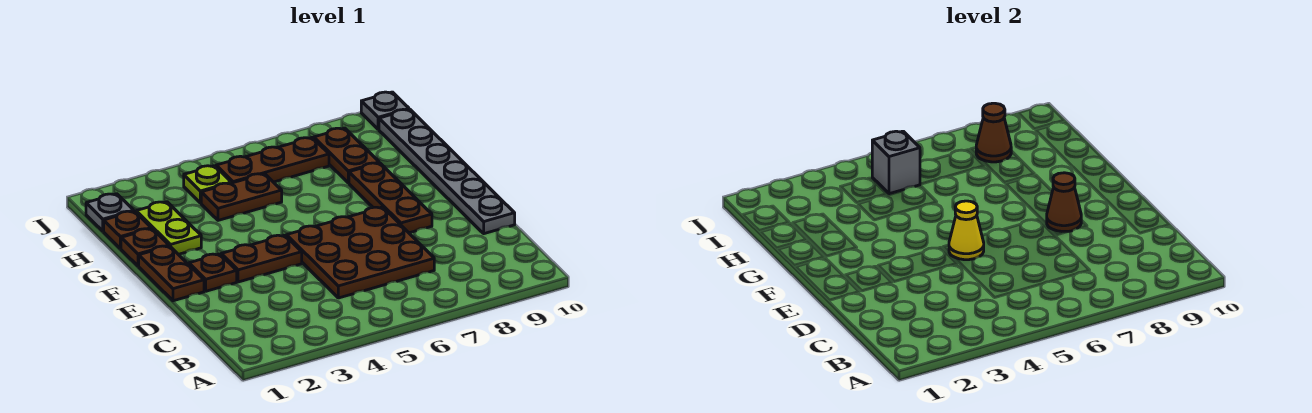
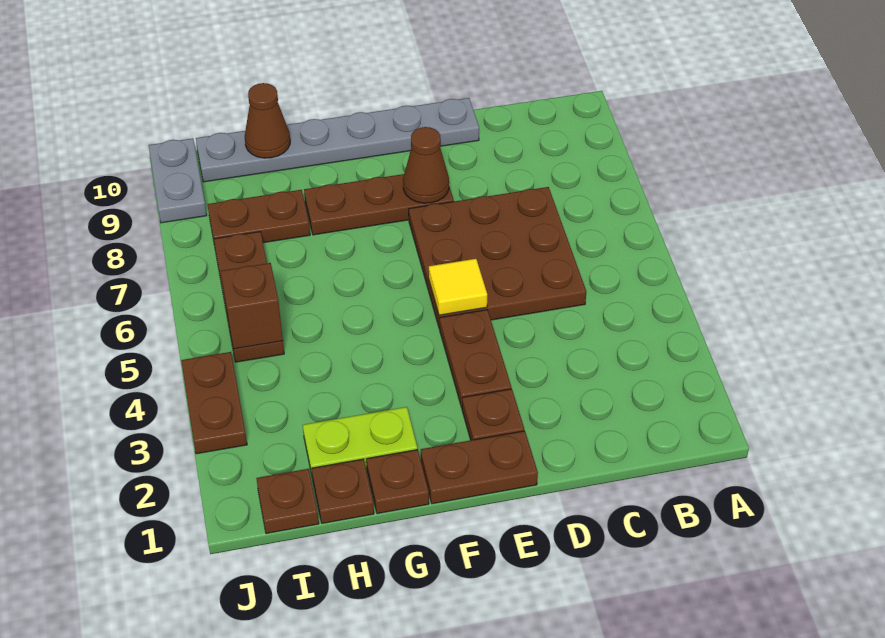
yellow 1x1 cone [949,201,984,260] -> yellow 1x1 tile [429,259,487,315]
brown 1x2 plate [201,174,282,220] -> brown 1x2 plate moved to [181,352,247,454]
grey 1x1 plate [86,194,134,231] -> brown 1x1 plate [256,469,319,534]
lime 1x1 plate [184,166,231,203] -> none
grey 1x1 brick [872,131,920,194] -> brown 1x1 brick [221,263,283,349]
brown 1x1 cone [976,103,1011,162] -> brown 1x1 cone moved to [245,83,290,158]
grey 1x1 plate [361,92,409,129] -> grey 1x2 plate [149,138,207,223]

